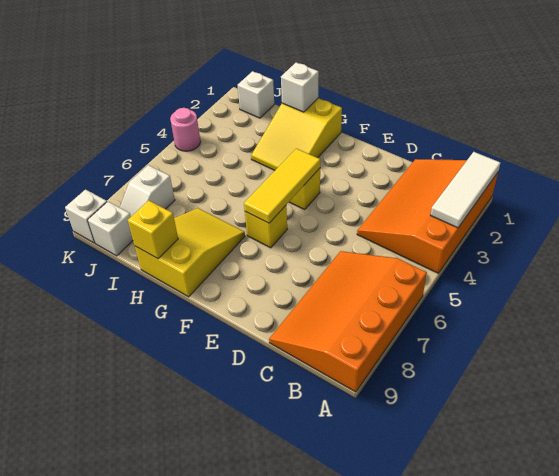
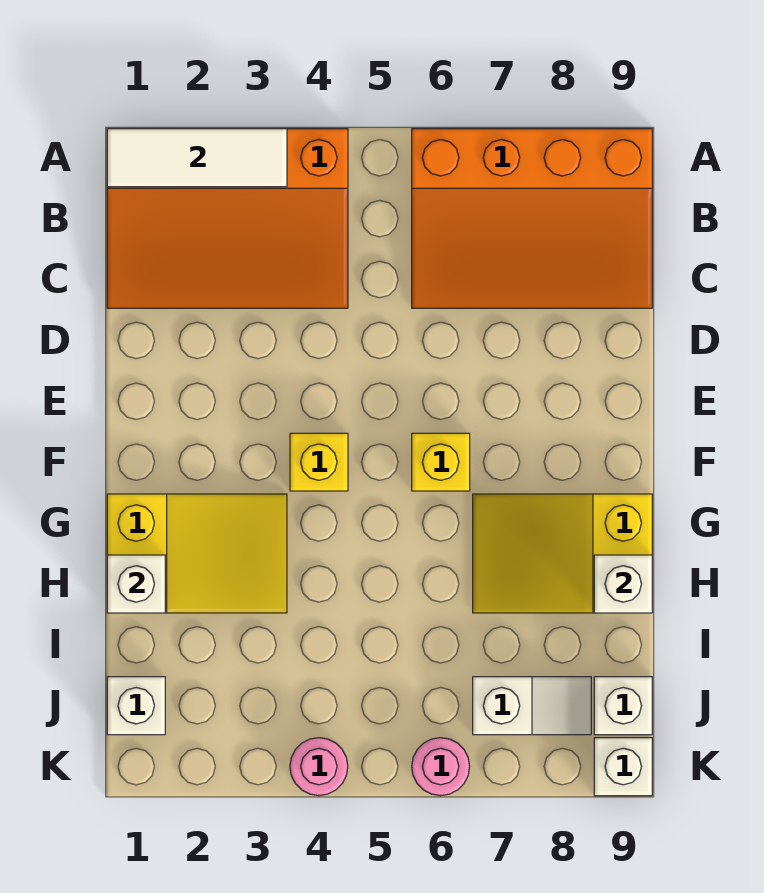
yellow 1x3 tile [244,149,320,223] -> none
yellow 1x1 brick [128,200,178,259] -> white 1x1 brick [594,555,652,613]
none -> pink 1x1 round brick [412,738,470,796]

